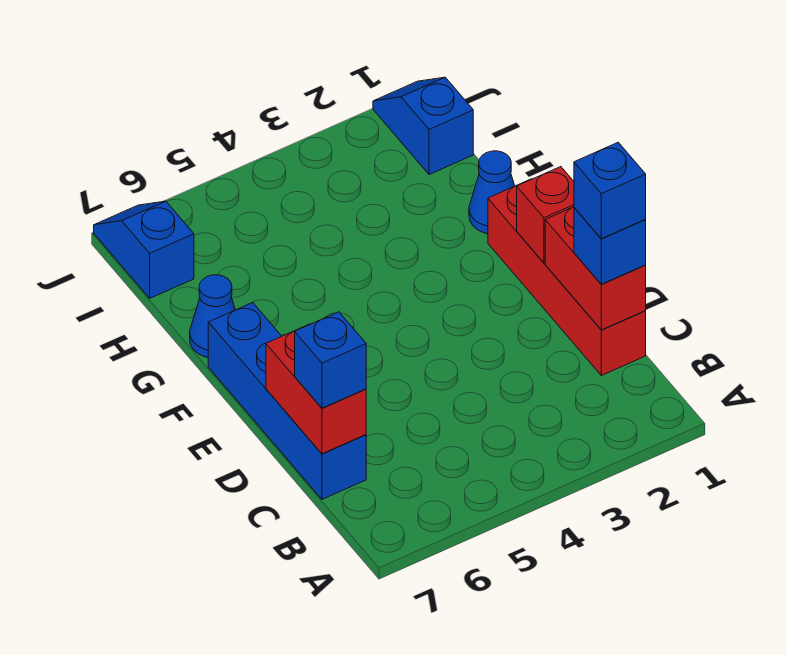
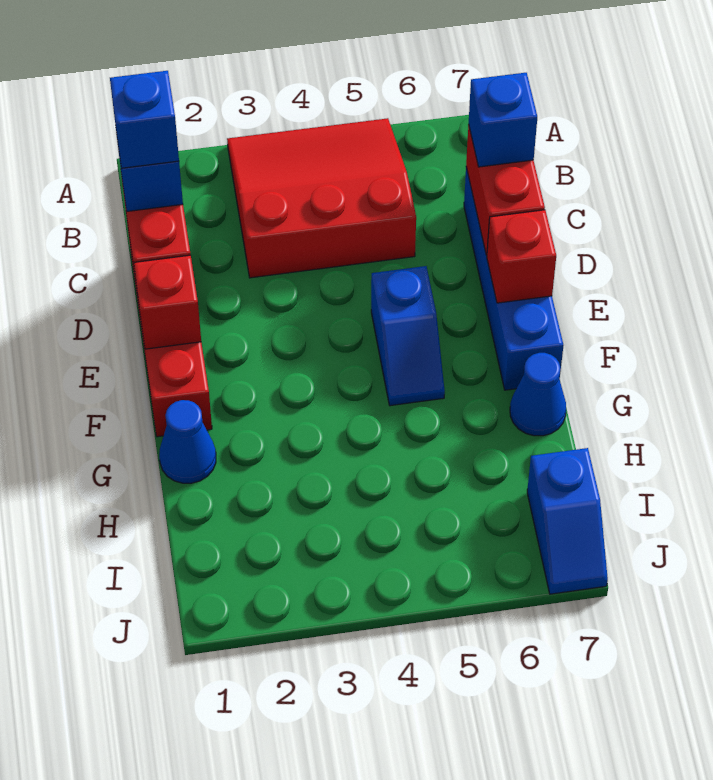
none -> red 3x3 slope [227,118,416,278]
none -> red 1x1 brick [487,210,556,303]
blue 1x2 slope [373,77,473,175] -> blue 1x2 slope moved to [371,266,445,406]

